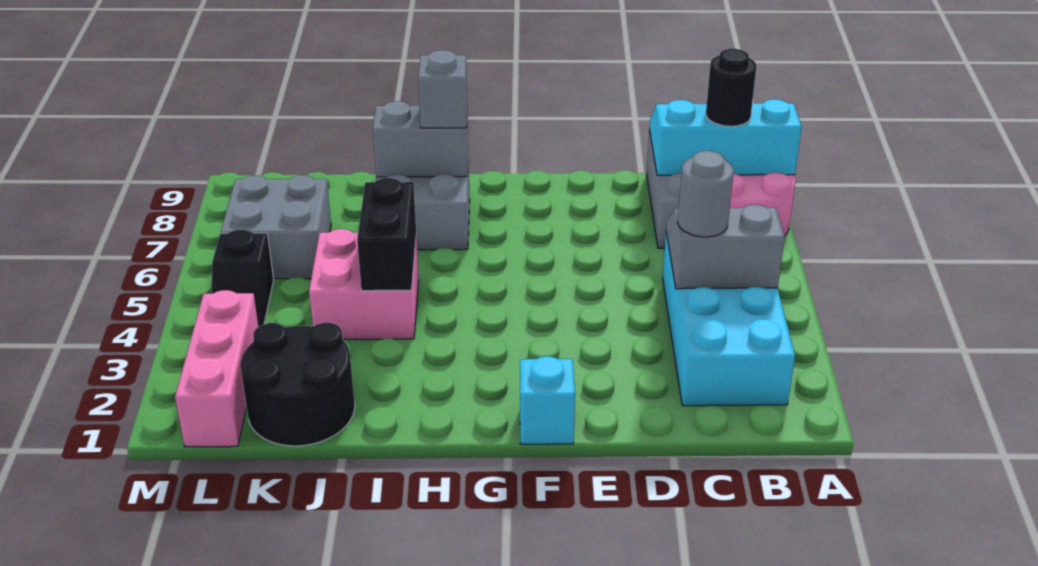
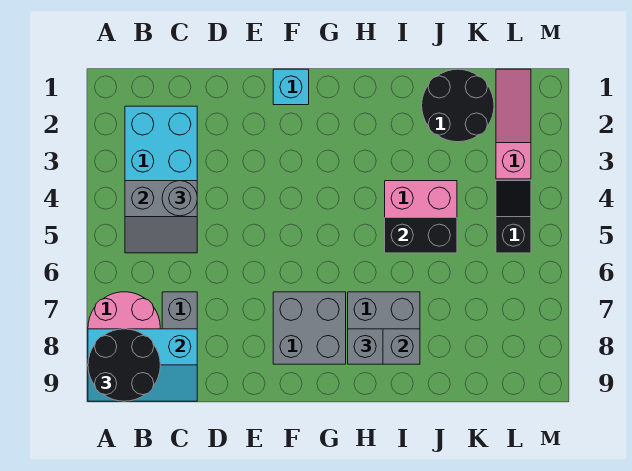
black 1x1 round brick [706,49,756,126] -> black 2x2 round brick [88,329,160,401]
black 1x2 brick [357,178,416,291] -> black 1x2 brick turned to [385,218,457,253]
grey 2x2 brick [221,175,331,279] -> grey 2x2 brick moved to [273,292,346,364]
pink 1x3 brick [175,290,258,447] -> pink 1x3 slope [496,69,531,179]

